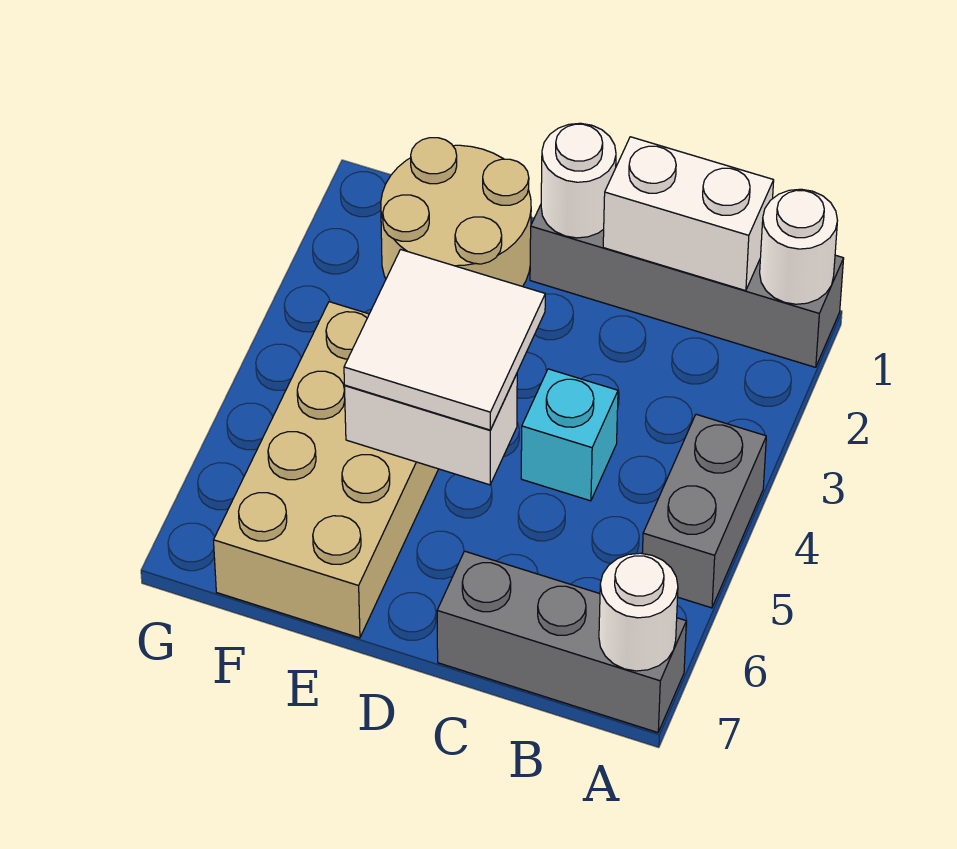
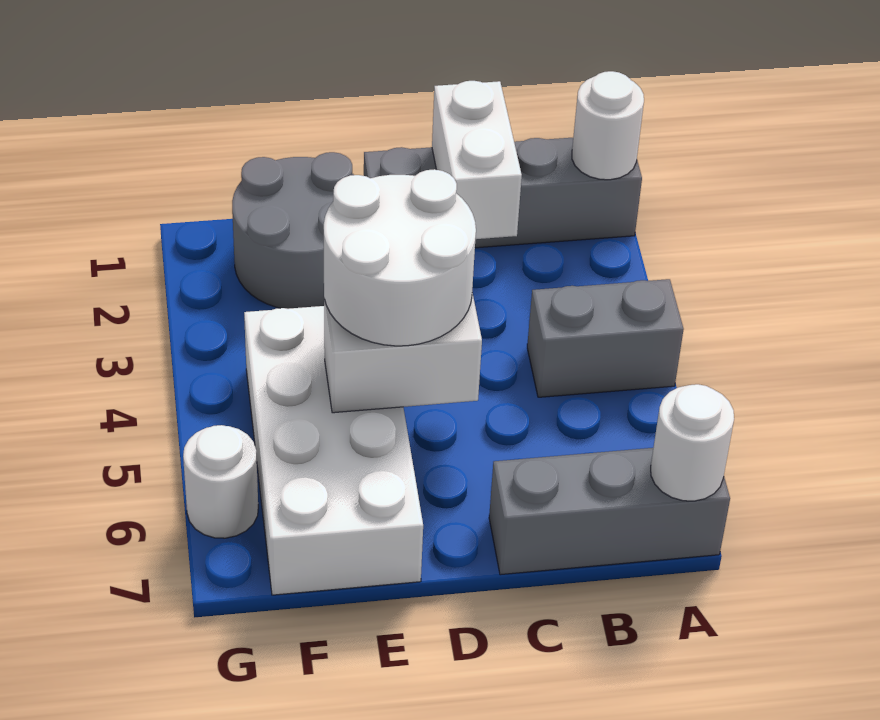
grey 1x2 brick [642,414,766,608] -> grey 1x2 brick turned to [527,279,684,397]
white 1x2 brick [603,137,774,291] -> white 1x2 brick turned to [432,81,522,239]
cyan 1x1 brick [521,369,618,501] -> none
white 1x1 round brick [541,123,616,238] -> white 1x1 round brick moved to [183,425,258,538]
white 2x2 tile [344,249,545,430] -> white 2x2 round brick [324,169,476,346]
tan 2x2 round brick [381,138,531,287] -> grey 2x2 round brick [232,152,354,309]
tan 2x4 brick [214,302,438,638] -> white 2x4 brick [244,306,423,595]

